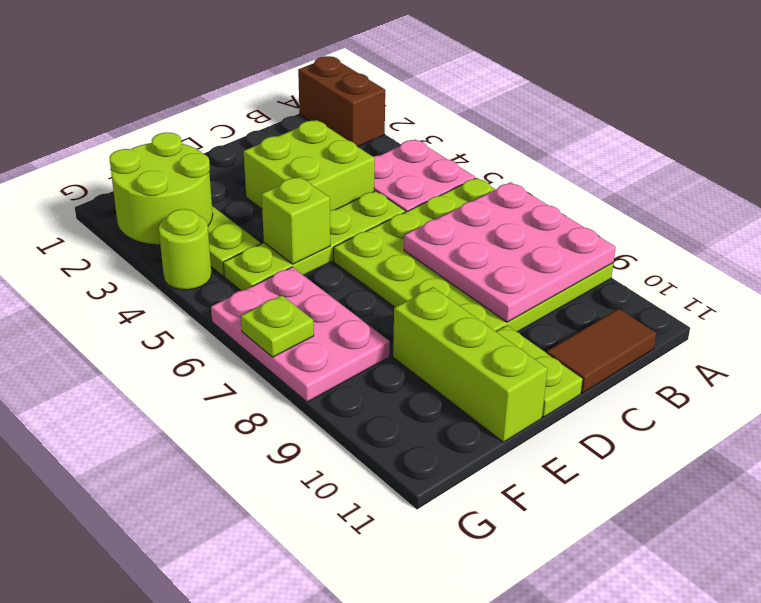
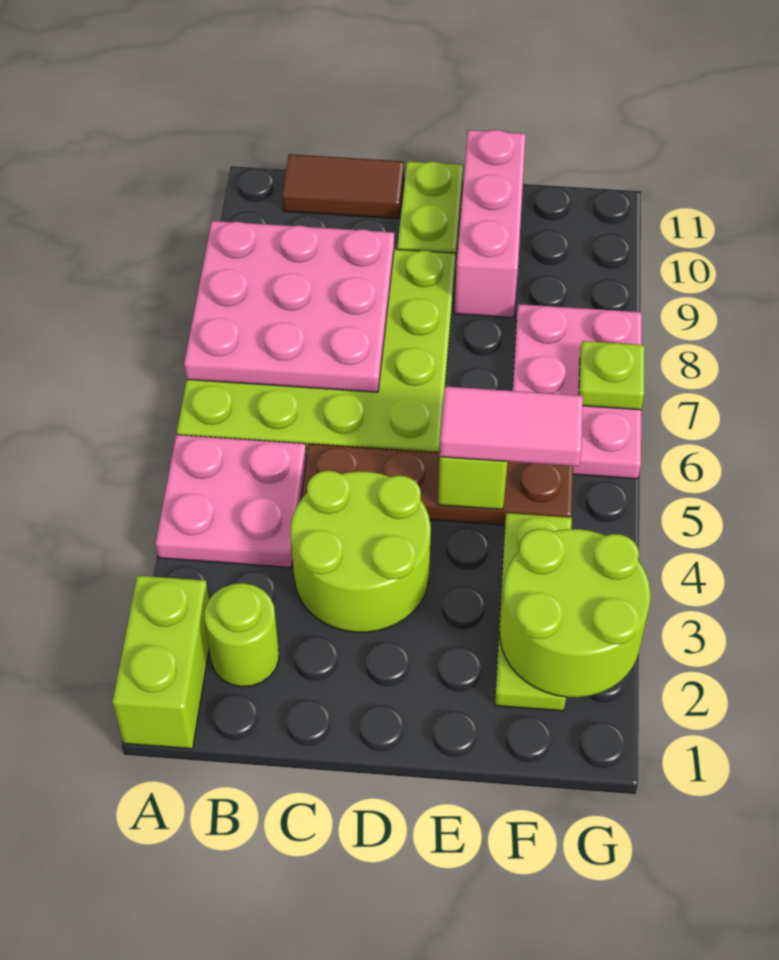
brown 1x2 brick [298,56,385,147] -> lime 1x2 brick [112,576,209,749]
lime 2x2 brick [244,120,375,210] -> lime 2x2 round brick [291,471,431,632]
lime 1x4 plate [223,191,405,291] -> brown 1x4 plate [302,444,573,525]
none -> pink 1x2 tile [440,387,583,466]
lime 1x3 brick [393,287,547,442] -> pink 1x3 brick [454,130,526,318]
lime 1x1 round brick [159,209,212,290] -> lime 1x1 round brick moved to [204,583,279,687]

